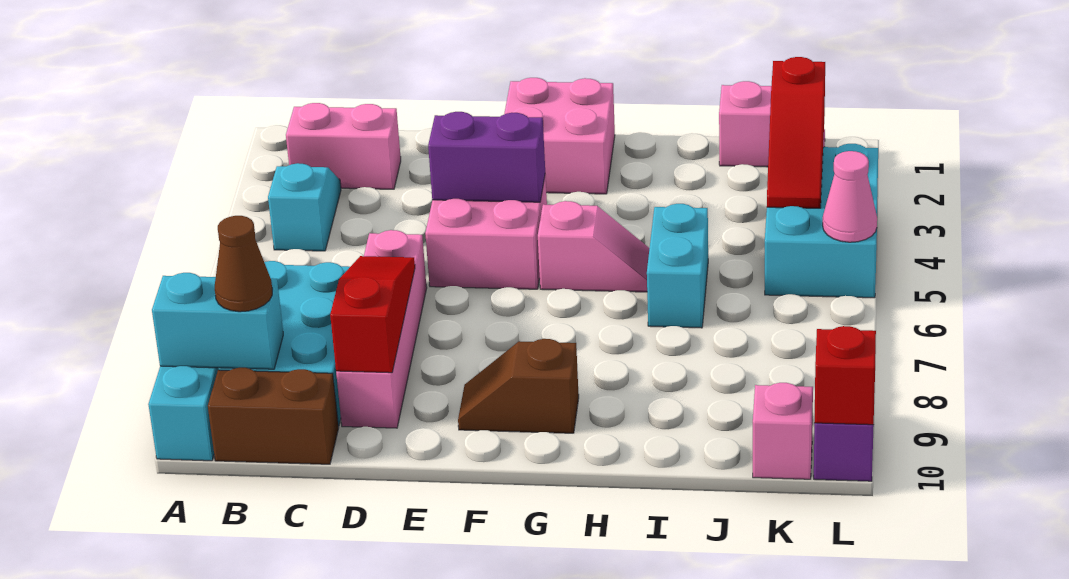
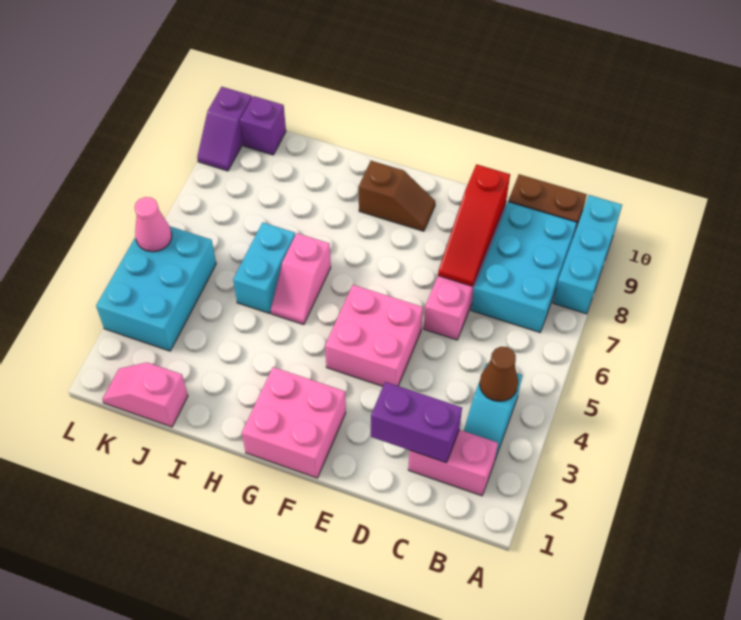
cyan 1x2 brick [152,273,283,369] -> none
brown 1x1 cone [215,216,272,312] -> brown 1x1 cone moved to [480,347,518,401]
purple 1x2 brick [428,112,545,202] -> purple 1x2 brick moved to [371,382,462,463]
pink 1x2 slope [538,201,650,292] -> pink 1x2 slope turned to [271,233,331,325]
red 1x3 slope [767,57,825,208] -> none
pink 1x1 brick [753,383,813,479] -> purple 1x1 brick [240,96,286,155]
red 1x1 brick [814,326,876,425] -> none

